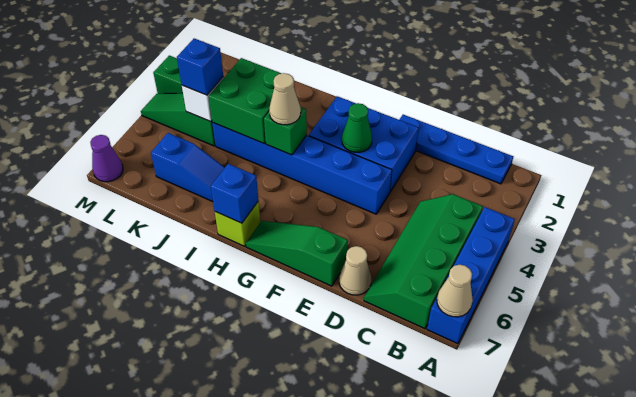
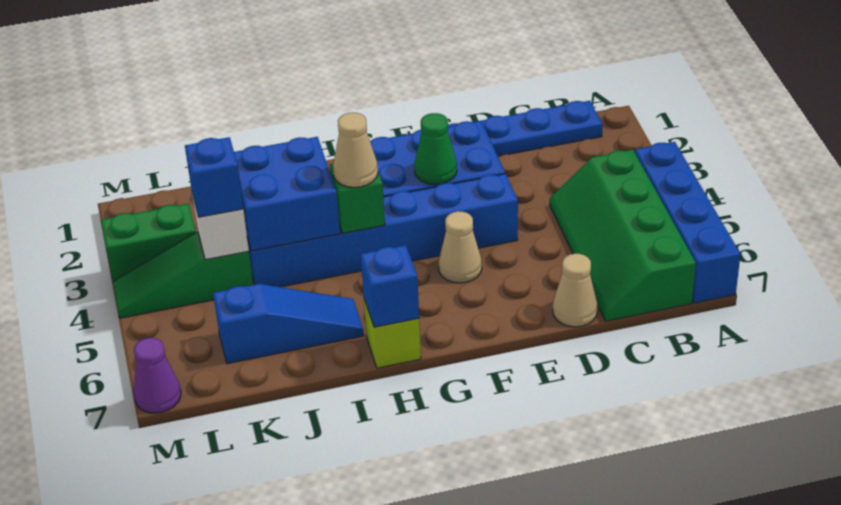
tan 1x1 cone [437,265,473,317] -> tan 1x1 cone moved to [439,211,482,283]
green 1x3 slope [246,221,348,286] -> none
green 2x2 brick [209,58,281,143] -> blue 2x2 brick [234,137,340,251]

